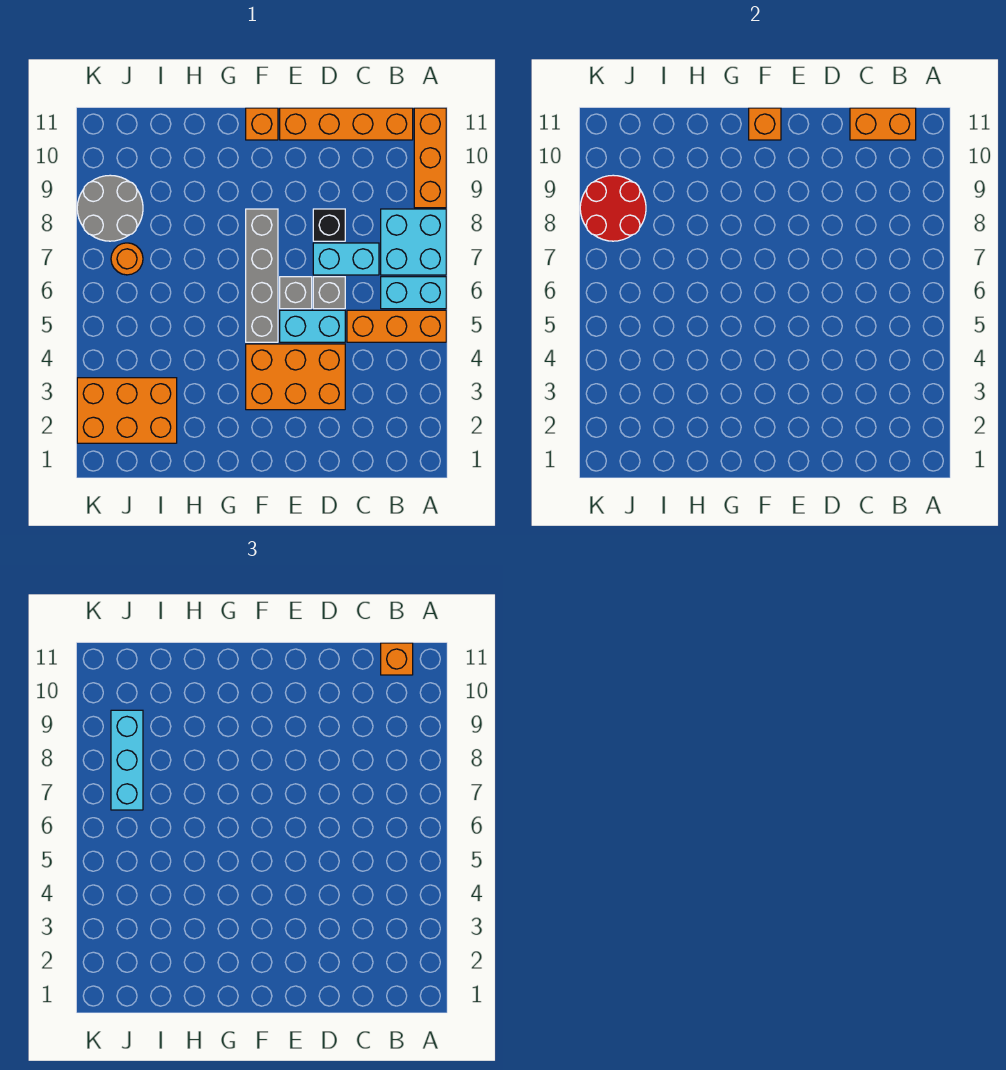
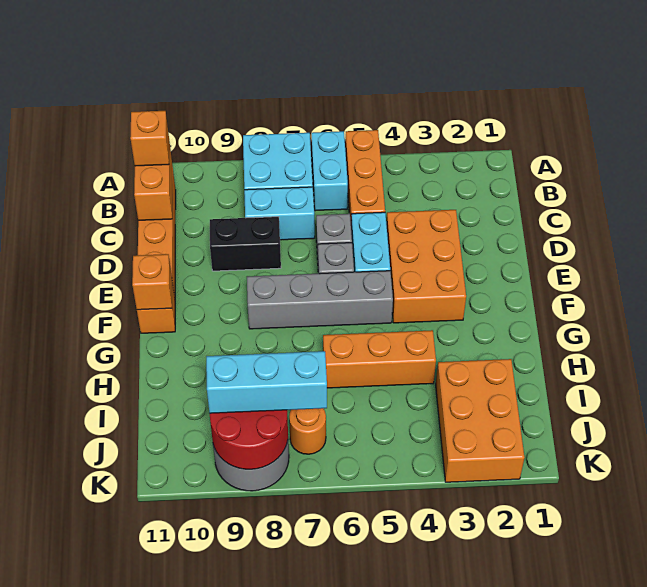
orange 1x3 brick [414,108,446,208] -> orange 1x3 brick moved to [323,330,436,388]
cyan 1x2 brick [313,243,379,275] -> cyan 1x2 brick turned to [244,187,315,240]
black 1x1 brick [313,209,345,241] -> black 1x2 brick [210,217,281,271]

